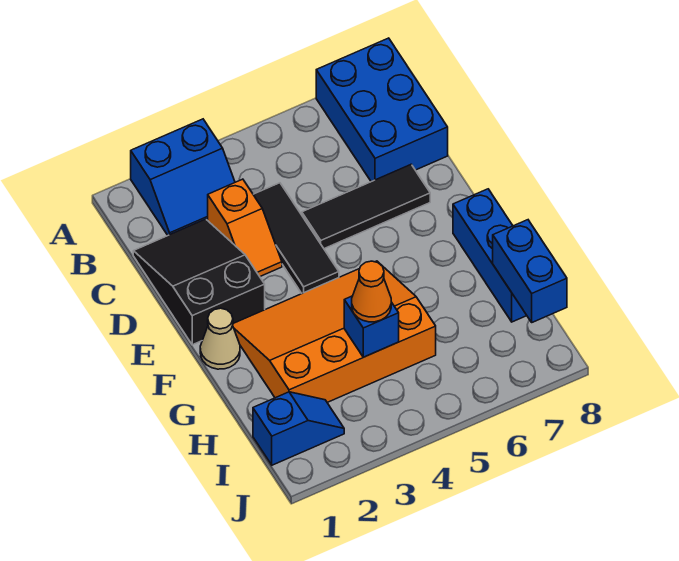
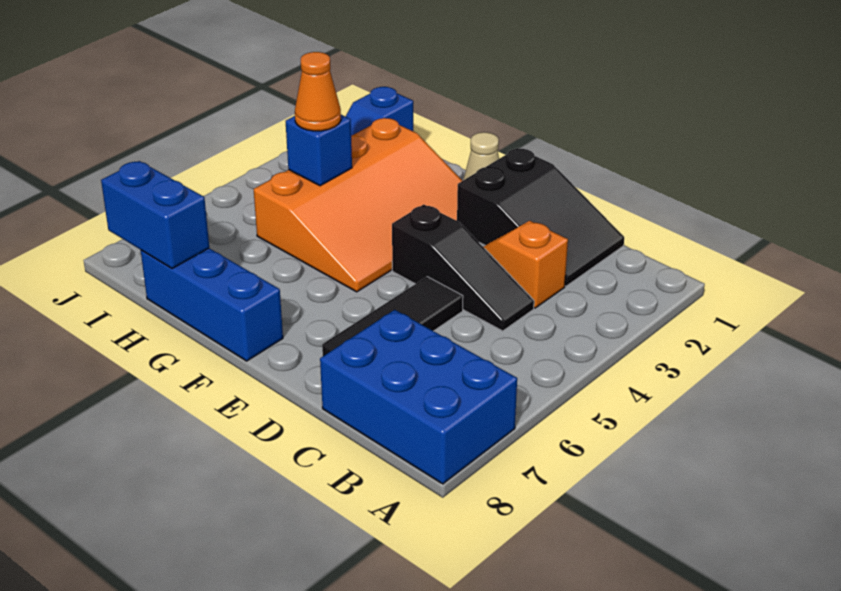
blue 2x2 slope [131,119,235,235] -> none
black 1x3 tile [253,183,339,293] -> black 1x3 slope [392,205,534,331]

